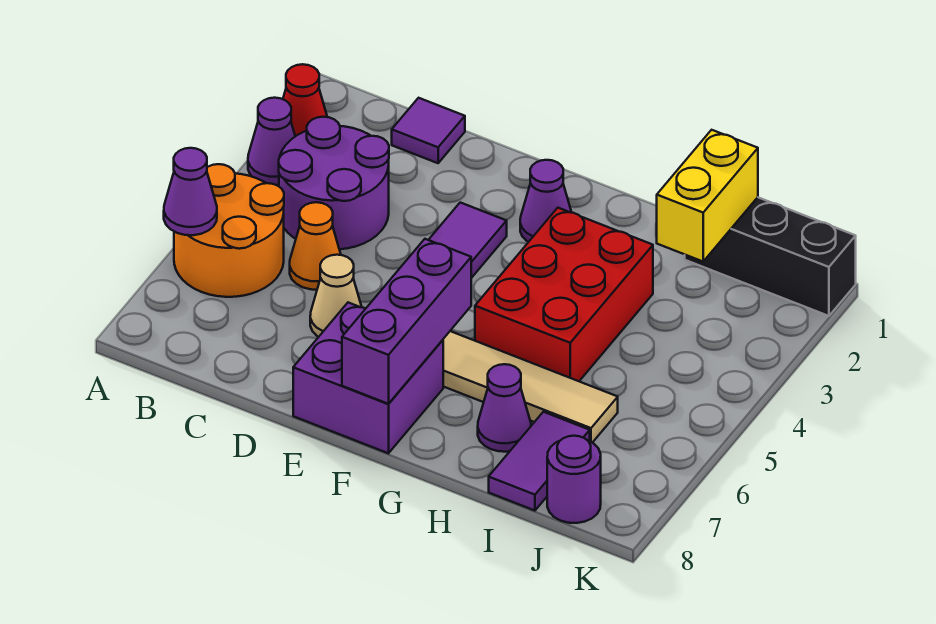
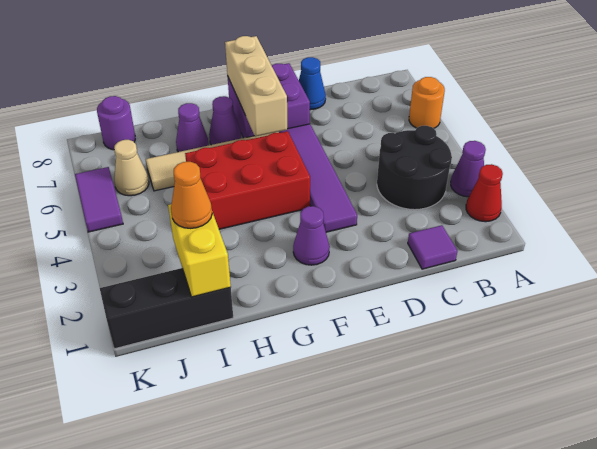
orange 2x2 round brick [174,164,284,297] -> orange 1x1 round brick [409,77,445,128]
purple 1x1 cone [164,148,217,235] -> purple 1x1 cone moved to [209,96,241,145]
purple 2x2 round brick [279,117,389,249] -> black 2x2 round brick [377,126,452,210]
orange 1x1 cone [290,202,341,290] -> orange 1x1 cone moved to [171,162,212,228]
tan 1x1 cone [310,255,362,337] -> tan 1x1 cone moved to [114,140,149,196]
none -> blue 1x1 cone [299,57,326,110]
purple 1x3 brick [342,239,471,404] -> tan 1x3 brick [225,36,287,137]
red 2x3 brick [475,208,653,381] -> red 2x3 brick turned to [185,131,310,229]
purple 1x2 tile [489,412,590,511] -> purple 1x2 tile moved to [75,167,123,232]

